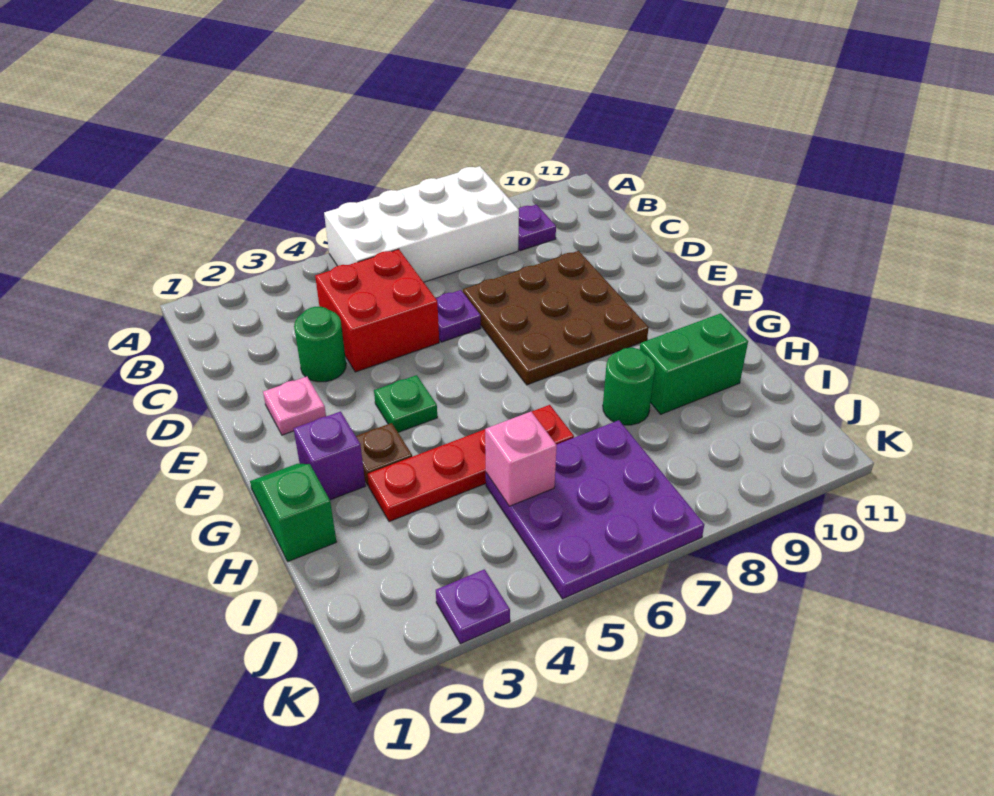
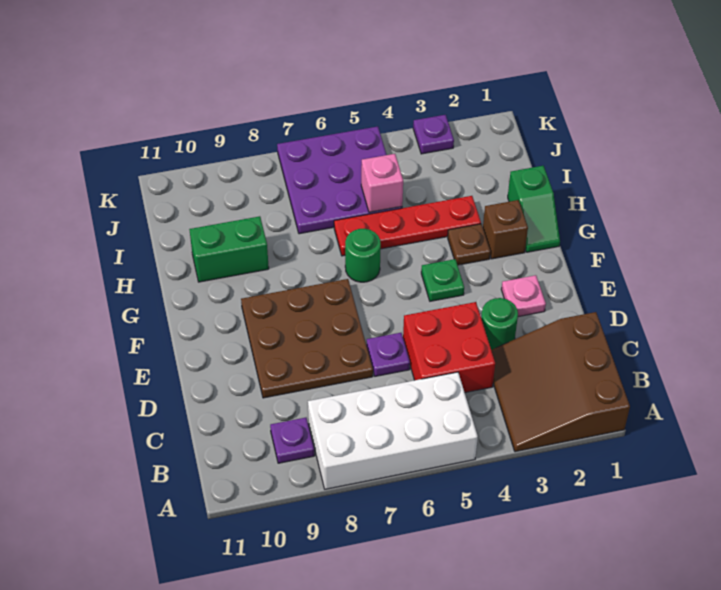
none -> brown 3x3 slope [491,312,630,452]
purple 1x1 brick [293,411,365,500] -> brown 1x1 brick [483,200,528,259]
green 1x1 round brick [603,348,655,425] -> green 1x1 round brick moved to [345,229,381,282]

